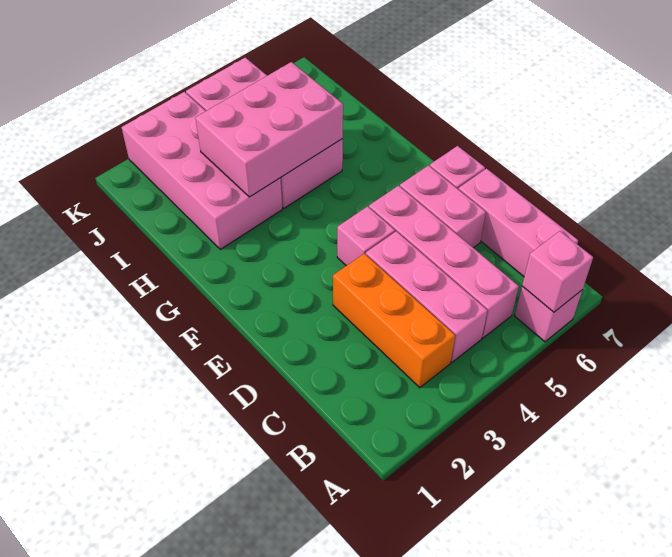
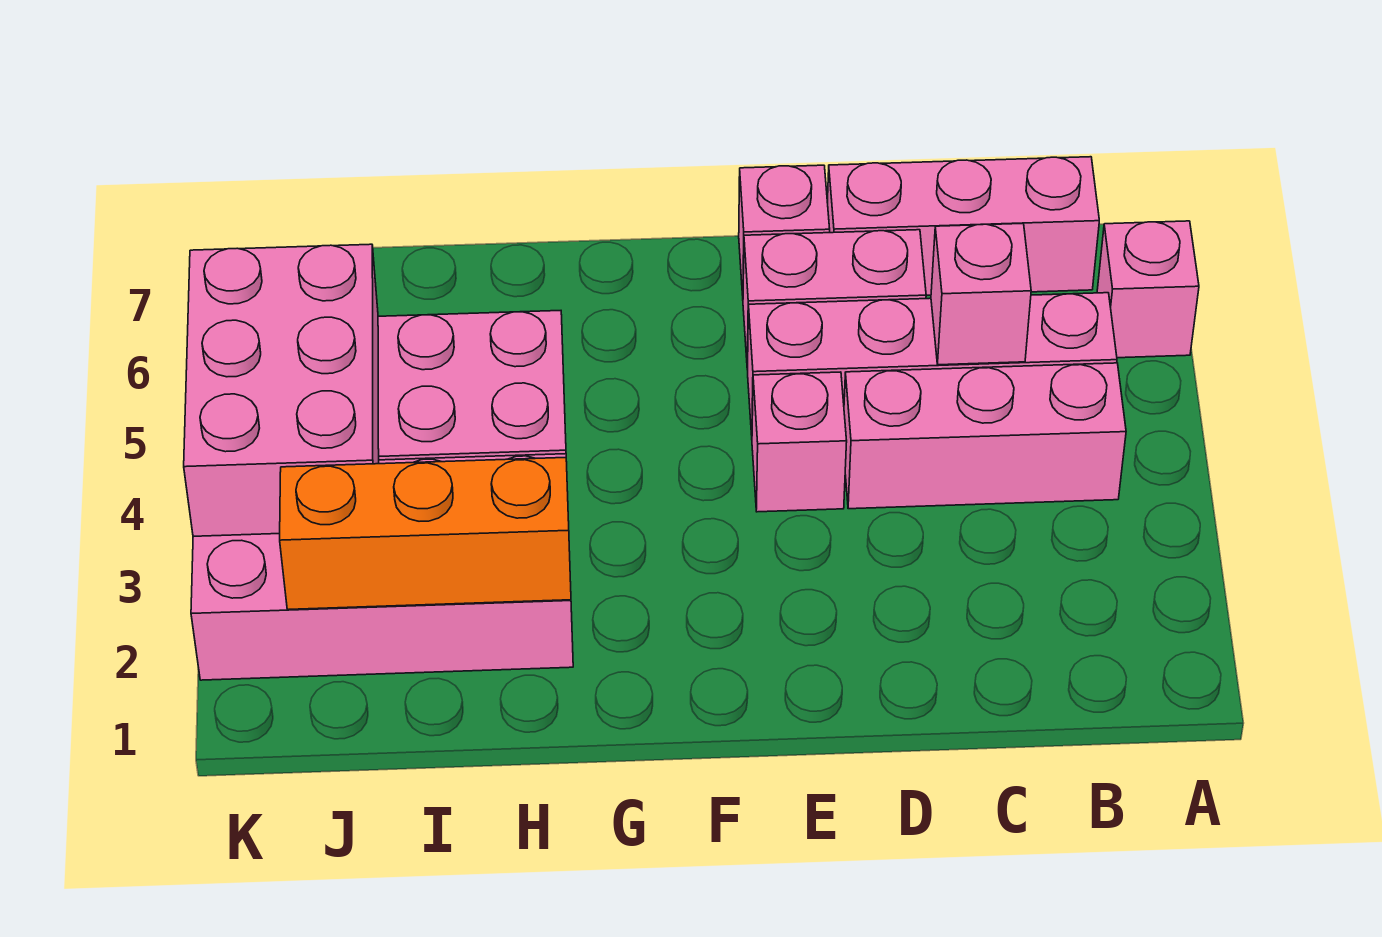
pink 1x1 brick [522,231,593,312] -> pink 1x1 brick moved to [931,223,1031,365]
orange 1x3 brick [333,253,455,388] -> orange 1x3 brick moved to [280,457,571,609]
pink 2x3 brick [196,62,343,197] -> pink 2x3 brick moved to [184,244,379,536]

